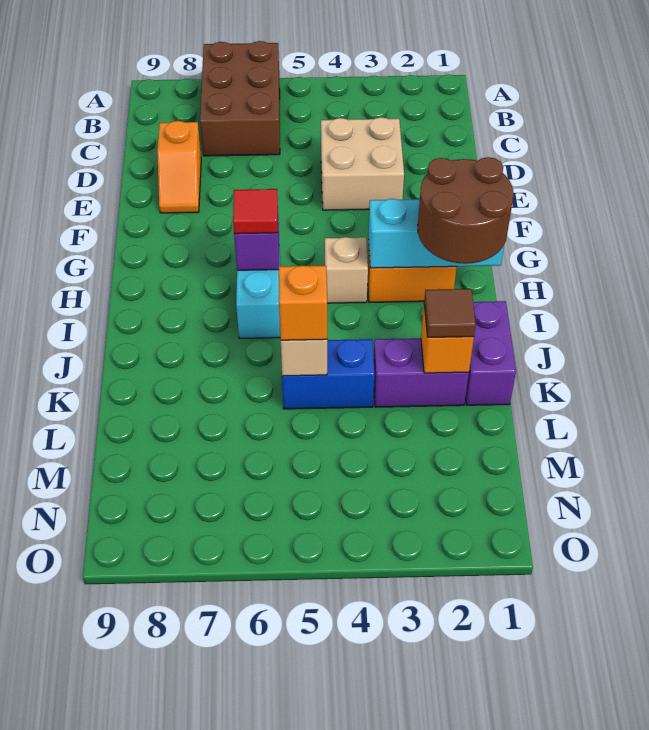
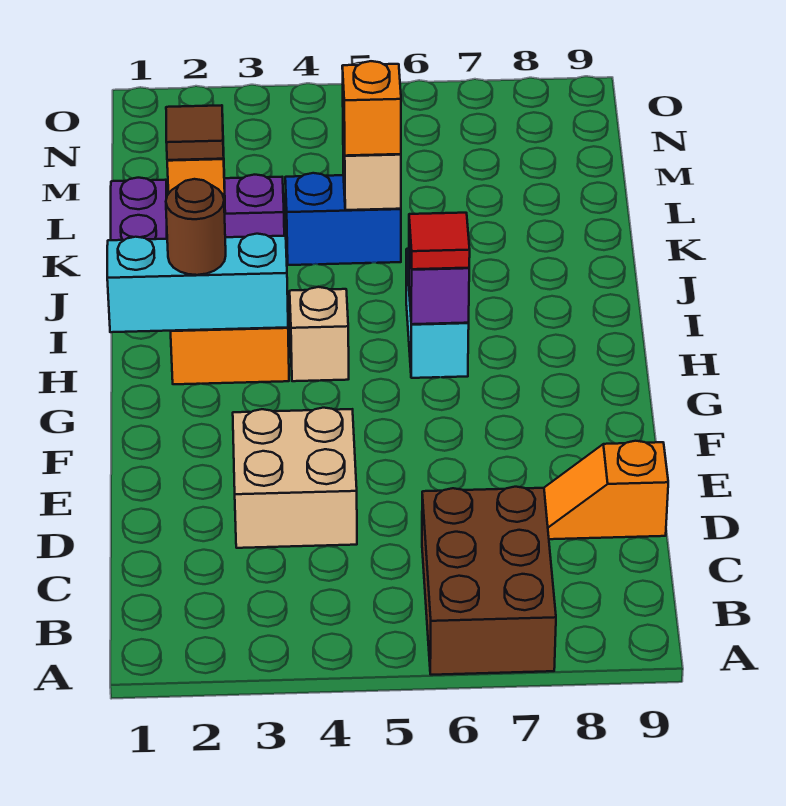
orange 1x2 slope [157,121,201,213] -> orange 1x2 slope turned to [544,441,668,539]
brown 2x2 round brick [418,157,513,264] -> brown 1x1 round brick [166,179,226,275]

